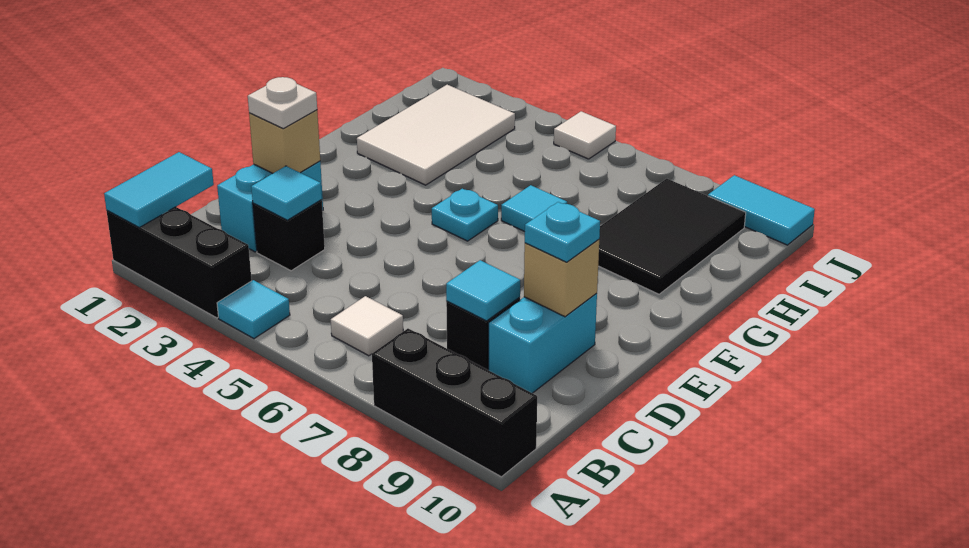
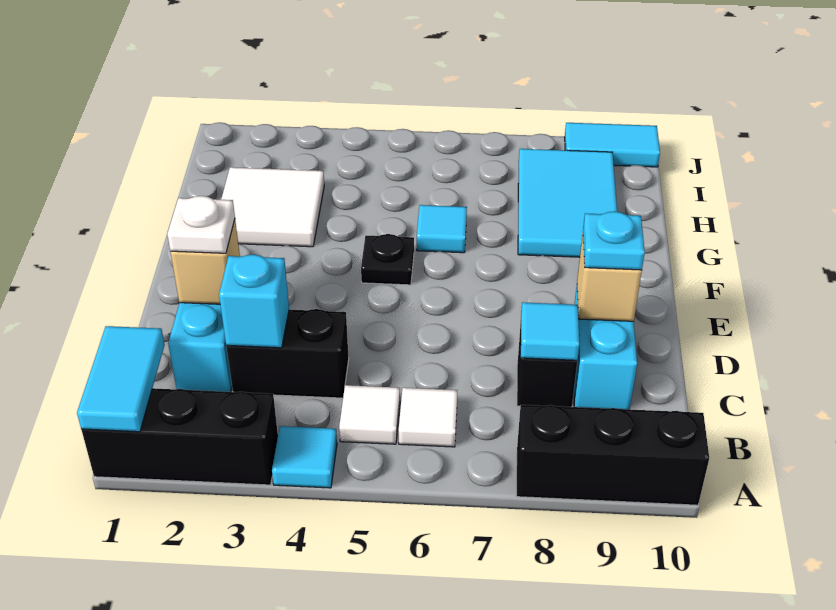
black 1x1 brick [253,200,325,271] -> black 1x2 brick [226,309,349,398]
cyan 1x1 tile [251,166,322,220] -> cyan 1x1 brick [219,255,289,348]
cyan 1x1 plate [432,189,498,241] -> black 1x1 plate [361,234,414,285]
white 2x3 tile [357,85,515,185] -> white 2x2 tile [221,167,324,247]
black 2x3 tile [598,179,746,294] -> cyan 2x3 tile [518,149,617,257]
white 1x1 tile [554,111,616,159] -> white 1x1 tile moved to [339,385,400,444]

